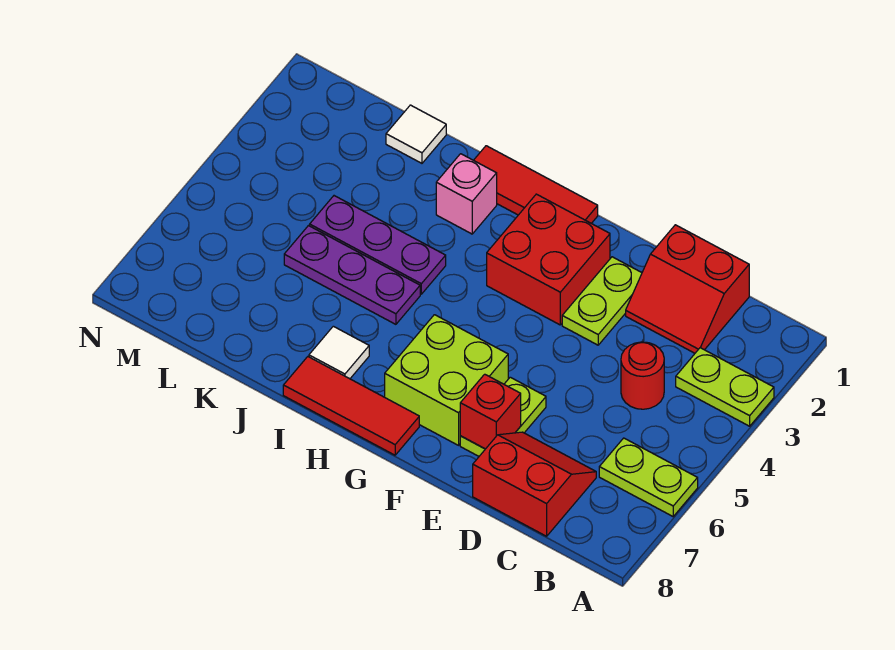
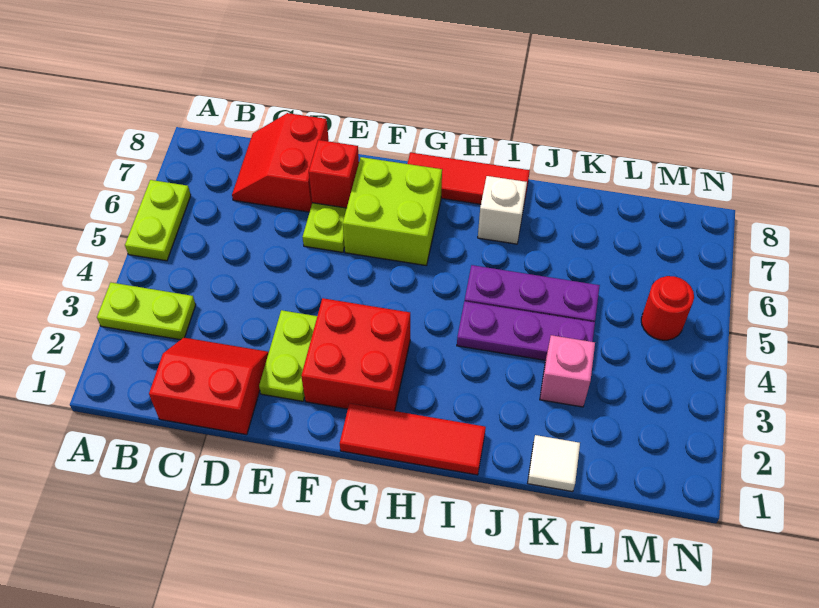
lime 1x2 plate [599,438,698,516] -> lime 1x2 plate turned to [125,180,191,261]
red 1x1 round brick [621,342,664,409] -> red 1x1 round brick moved to [641,276,694,340]
red 2x2 slope [473,432,596,536] -> red 2x2 slope turned to [232,113,329,212]
pink 1x1 brick [436,154,497,234] -> pink 1x1 brick moved to [540,335,595,407]
white 1x1 tile [309,326,369,379] -> white 1x1 brick [478,176,527,244]

